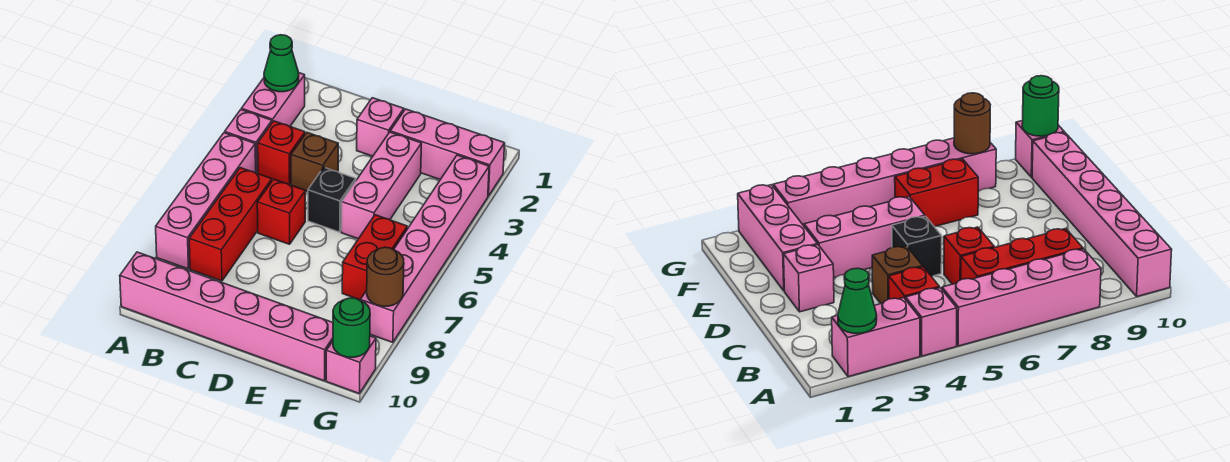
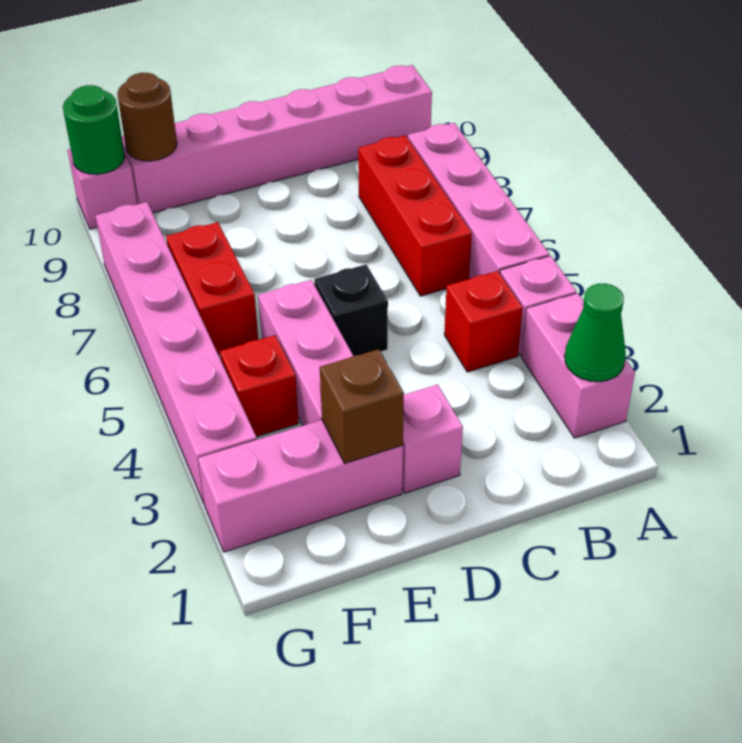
brown 1x1 brick [291,133,338,192] -> brown 1x1 brick moved to [320,349,404,463]
red 1x1 brick [257,179,305,244] -> red 1x1 brick moved to [220,335,299,437]
brown 1x1 round brick [367,247,404,306] -> brown 1x1 round brick moved to [117,73,177,161]

